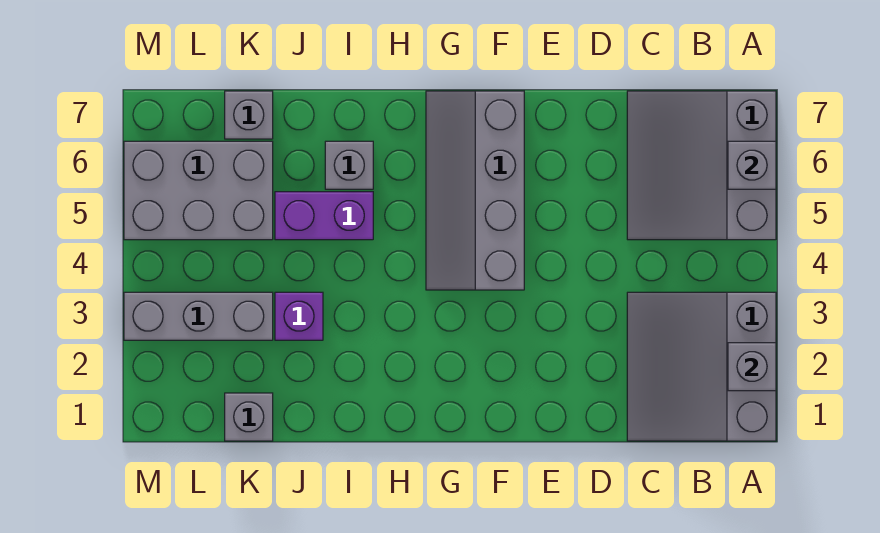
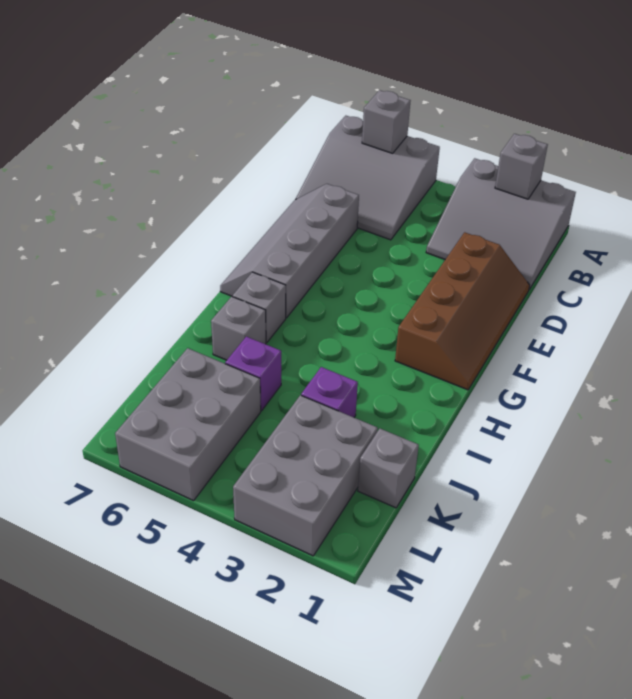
none -> brown 2x4 slope [395,232,530,390]
grey 2x4 slope [426,91,524,290] -> grey 2x4 slope turned to [220,184,359,318]
purple 1x2 brick [275,192,373,240] -> purple 1x1 brick [225,337,281,411]
grey 1x3 brick [124,292,273,340] -> grey 2x3 brick [233,395,378,556]
grey 1x1 brick [225,91,273,139] -> grey 1x1 brick moved to [233,272,286,343]

